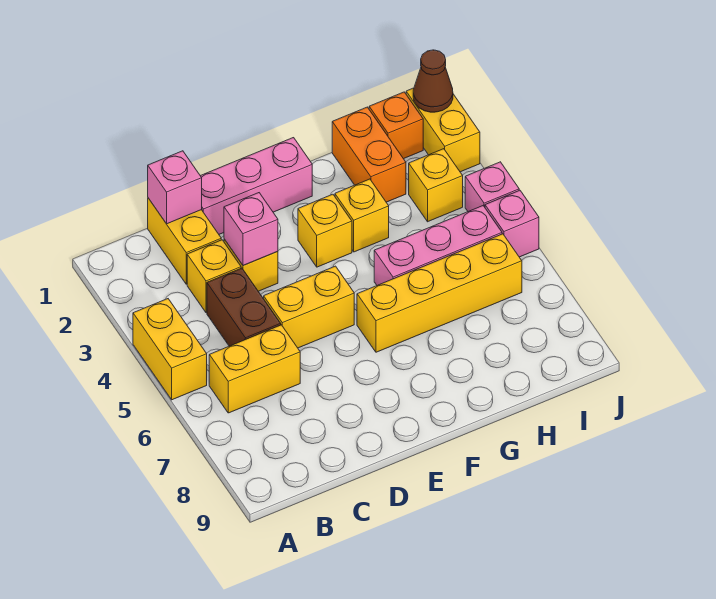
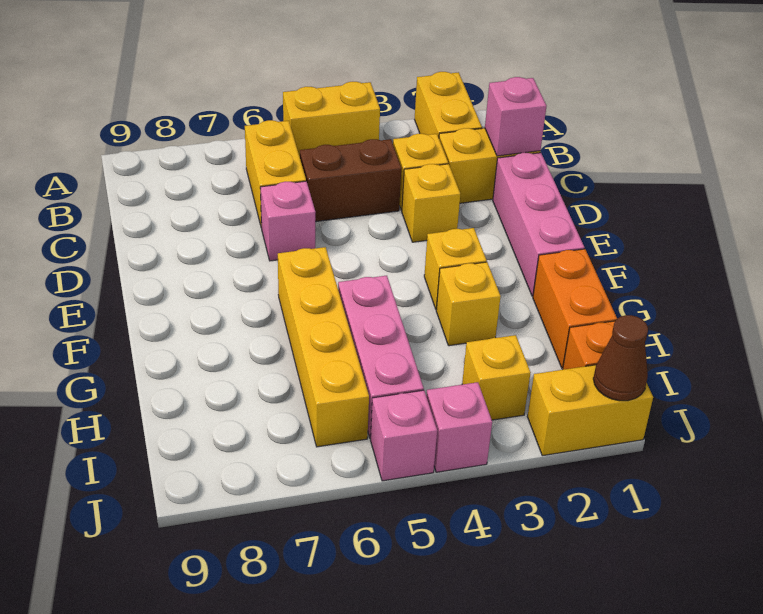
pink 1x1 brick [224,193,278,266] -> pink 1x1 brick moved to [260,181,315,261]
yellow 1x2 brick [264,266,354,348] -> yellow 1x2 brick moved to [415,72,482,137]
orange 1x2 brick [332,107,406,202] -> orange 1x2 brick turned to [533,249,617,368]

